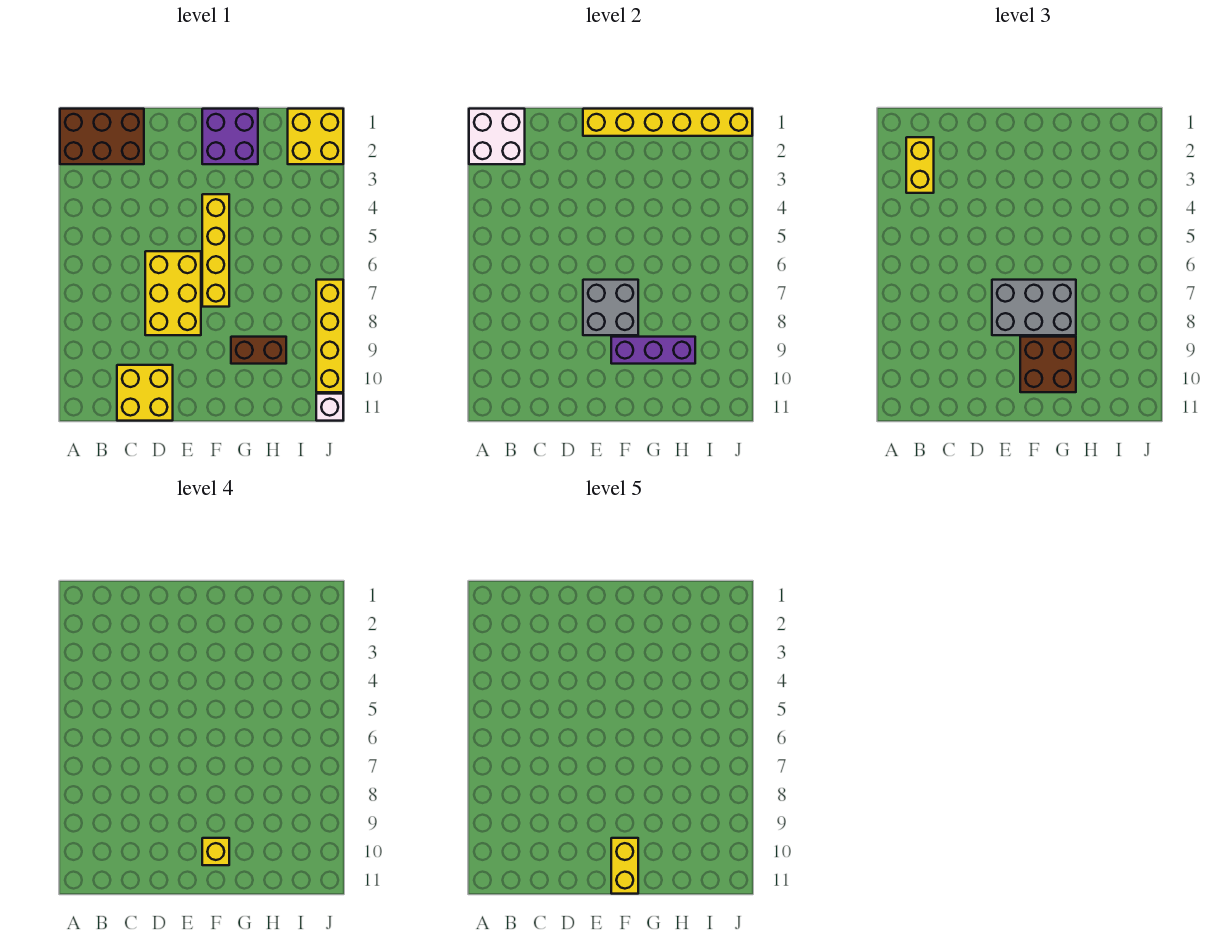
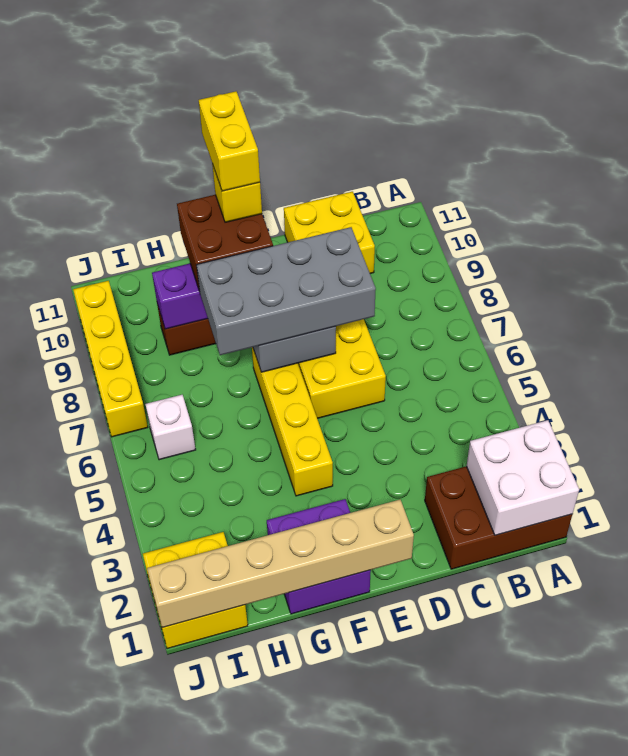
yellow 1x2 brick [906,137,934,193] -> none
yellow 1x6 brick [583,109,752,136] -> tan 1x6 brick [147,500,414,628]
grey 2x3 brick [992,280,1076,335] -> grey 2x4 brick [196,227,376,355]
white 1x1 brick [316,394,343,421] -> white 1x1 brick moved to [145,395,196,460]

